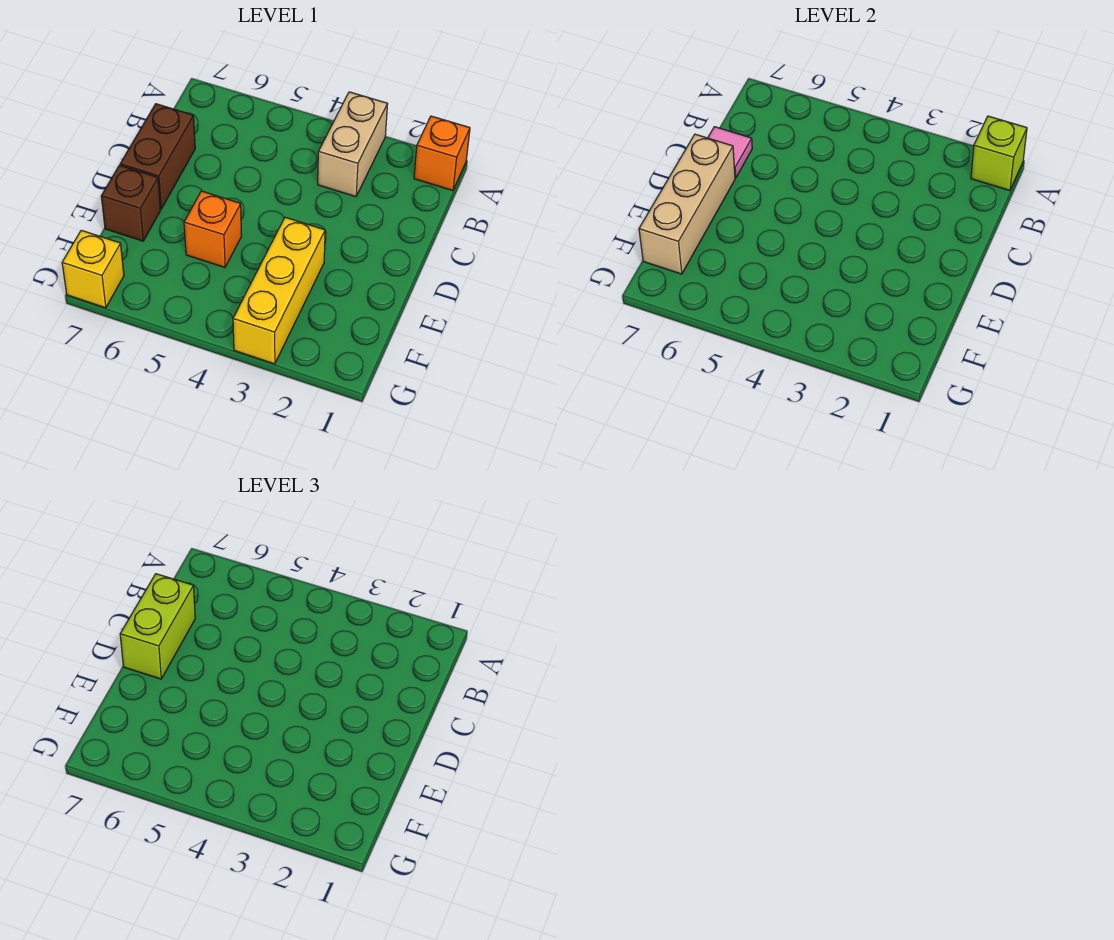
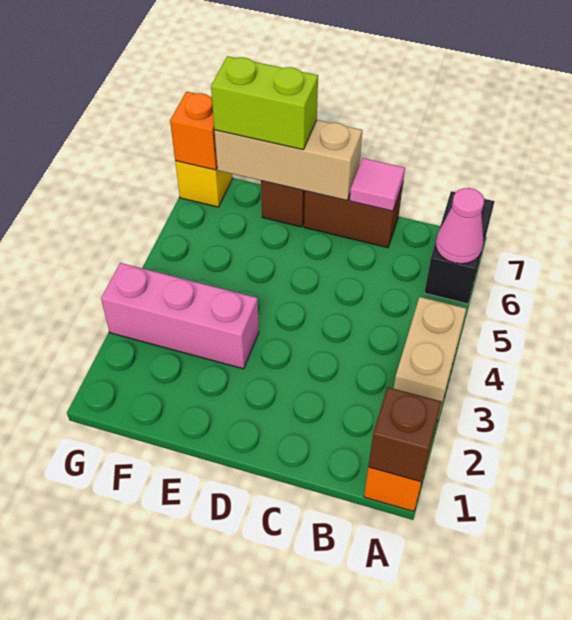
lime 1x1 brick [971,116,1027,191] -> brown 1x1 brick [368,387,442,482]
tan 1x2 brick [318,92,388,197] -> tan 1x2 brick turned to [394,297,466,421]
none -> black 1x2 brick [425,191,495,304]
none -> pink 1x1 cone [436,188,484,264]
lime 1x2 brick [120,574,195,679] -> lime 1x2 brick moved to [211,56,318,150]
yellow 1x3 brick [233,217,325,364] -> pink 1x3 brick [101,263,259,369]
orange 1x1 brick [184,191,242,267] -> orange 1x1 brick moved to [170,92,217,170]

